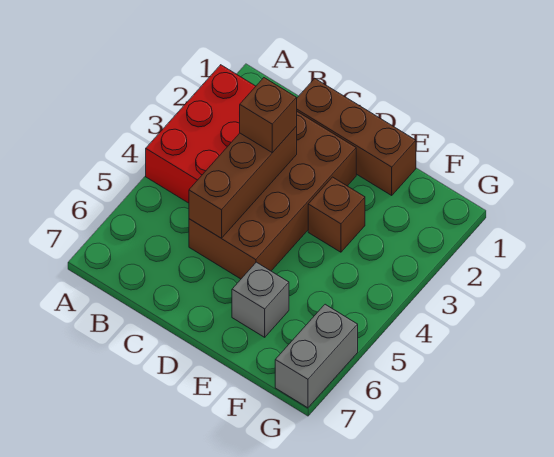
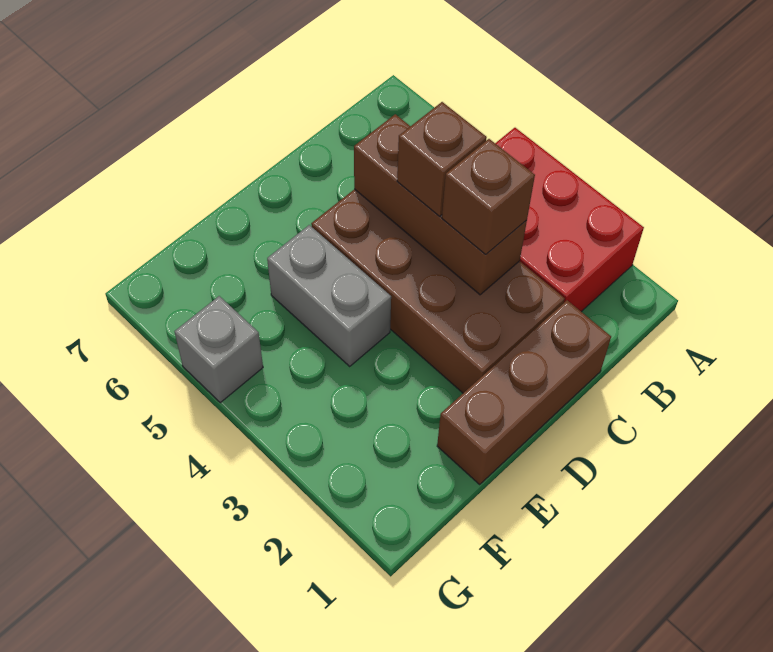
brown 1x1 brick [308,177,365,252] -> brown 1x1 brick moved to [397,102,487,217]
grey 1x1 brick [232,262,289,337] -> grey 1x1 brick moved to [175,296,263,403]
grey 1x2 brick [275,304,358,408] -> grey 1x2 brick moved to [267,225,391,366]

